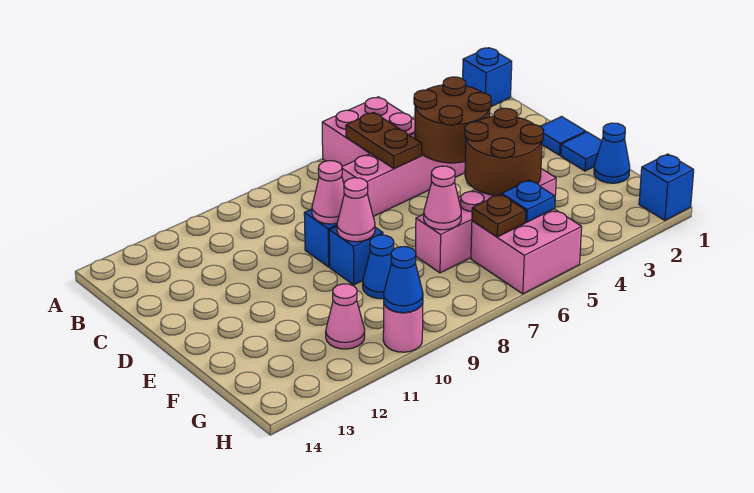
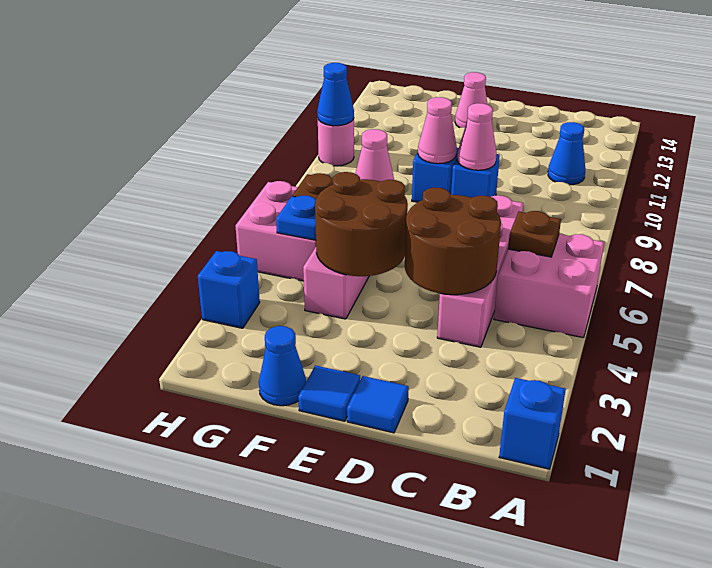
brown 1x2 plate [346,112,422,168] -> brown 1x1 plate [508,211,561,257]
blue 1x1 cone [363,235,394,299] -> blue 1x1 cone moved to [548,122,585,185]
pink 1x1 cone [326,284,365,349] -> pink 1x1 cone moved to [455,72,488,128]
blue 1x1 brick [639,154,694,220] -> blue 1x1 brick moved to [198,251,260,328]

